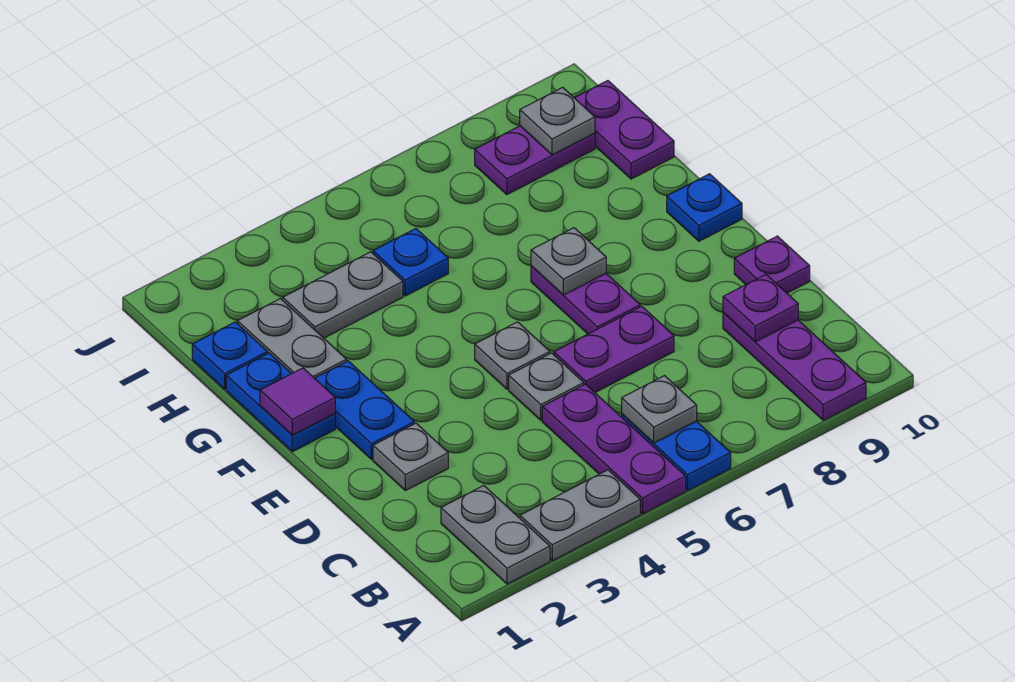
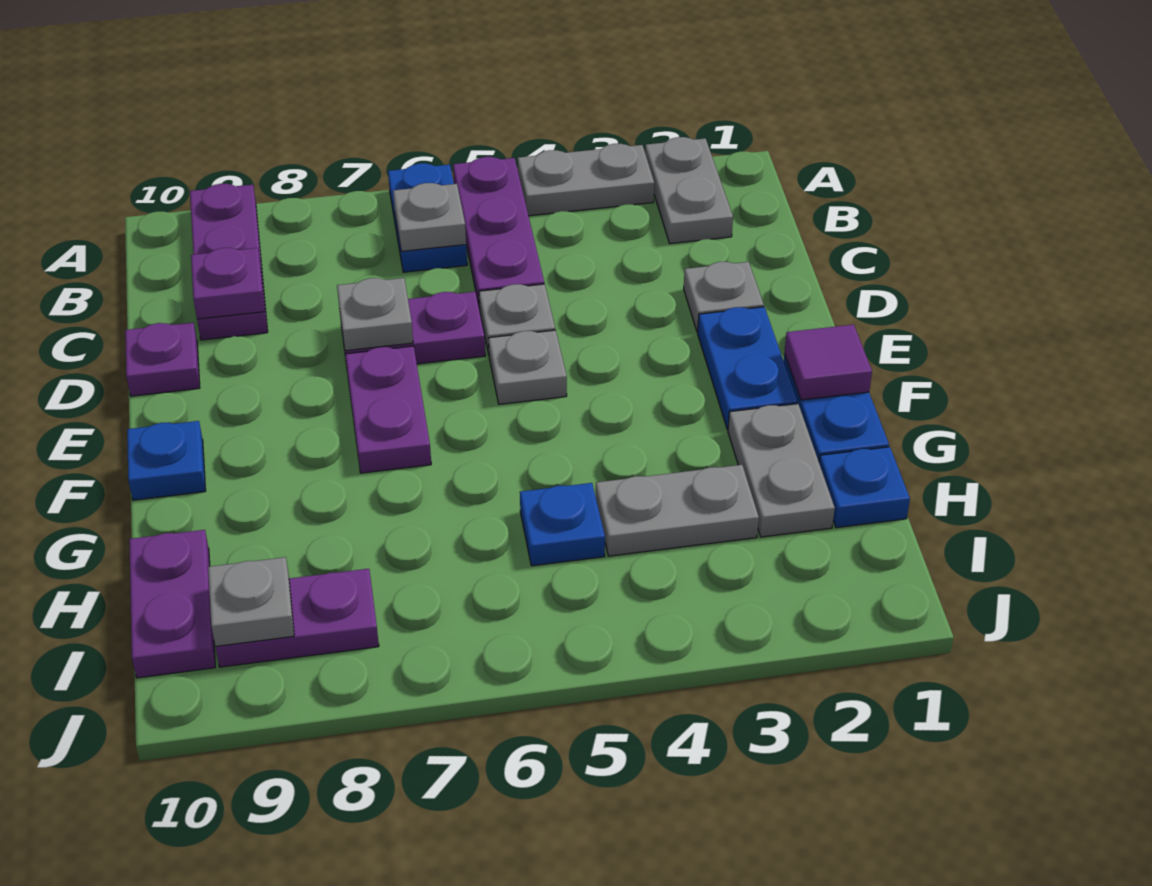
grey 1x1 plate [531,228,606,295] -> grey 1x1 plate moved to [337,278,413,351]

